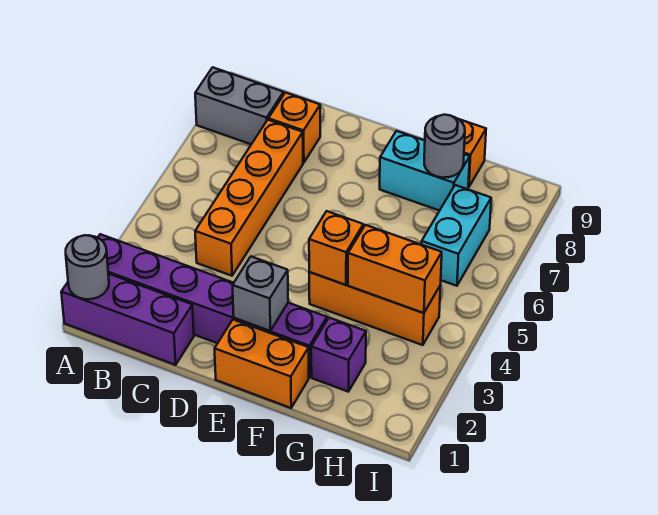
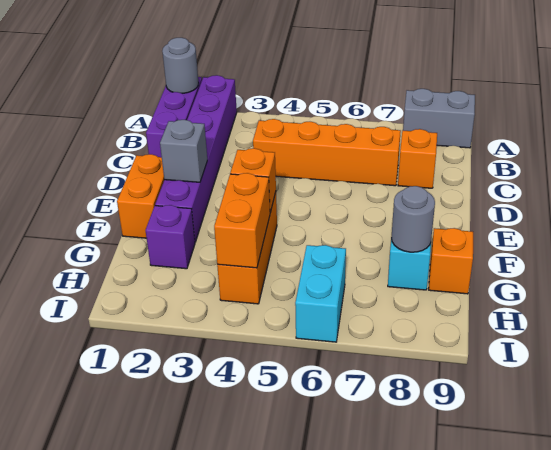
grey 1x2 brick [195,67,284,144] -> grey 1x2 brick turned to [403,89,475,148]
cyan 1x2 brick [422,185,491,286] -> cyan 1x2 brick turned to [295,245,346,342]

